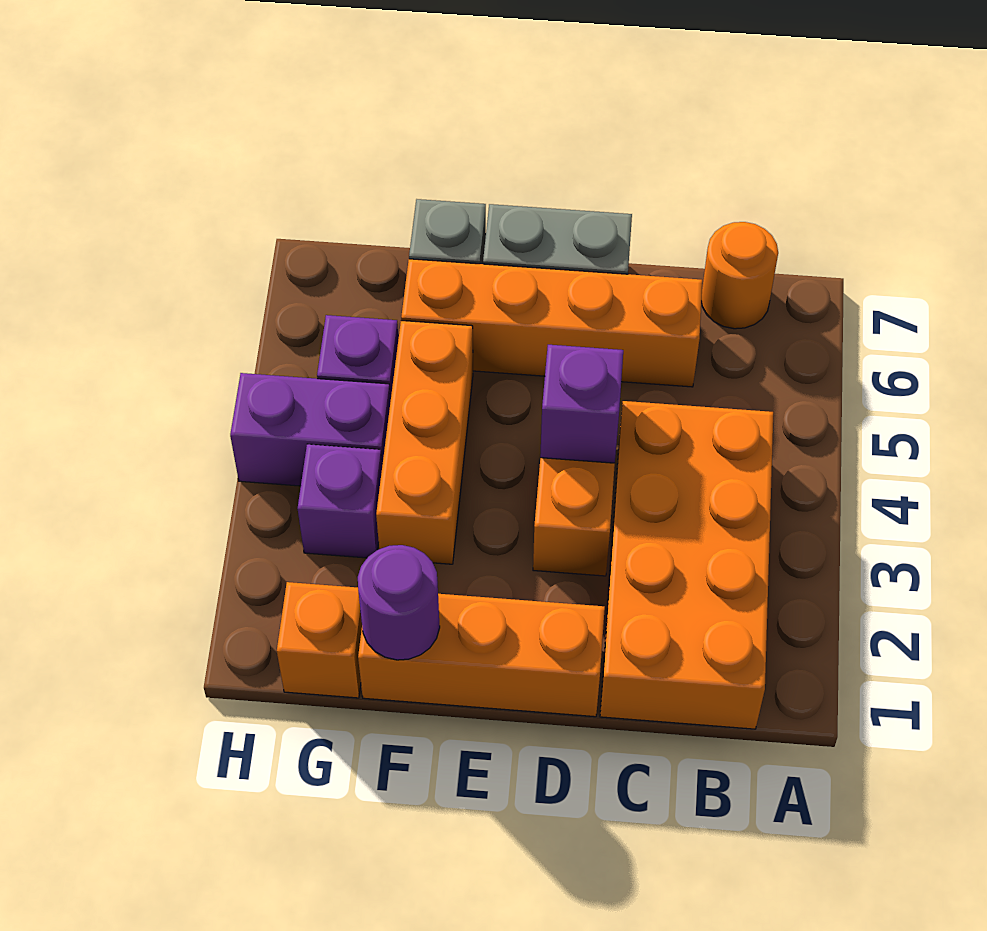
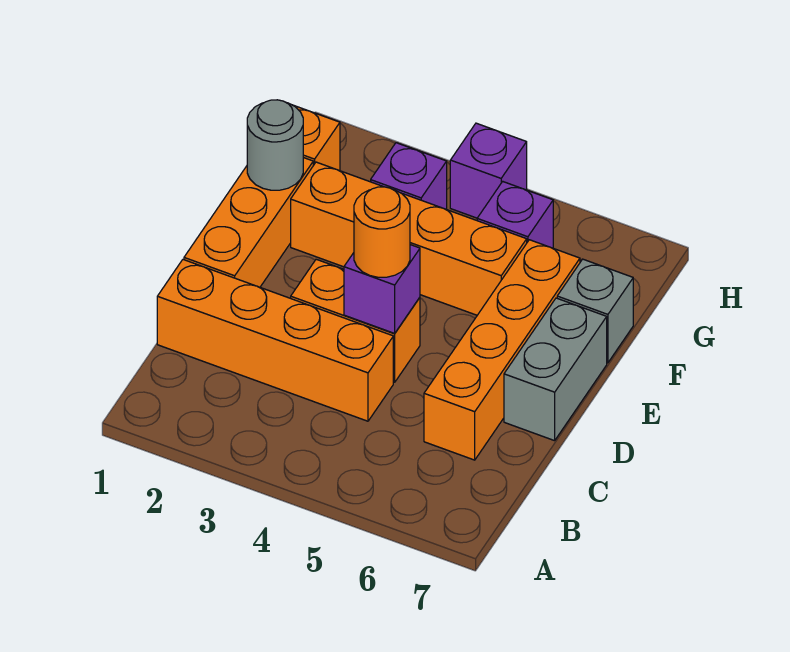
orange 2x4 brick [600,401,773,729] -> orange 1x4 brick [157,260,393,421]
orange 1x1 round brick [701,222,778,329] -> orange 1x1 round brick moved to [354,187,410,277]
purple 1x1 round brick [358,545,440,660] -> grey 1x1 round brick [247,100,303,190]
orange 1x3 brick [376,321,473,564] -> orange 1x4 brick [291,162,527,315]
purple 1x2 brick [230,373,390,486] -> purple 1x1 brick [450,123,527,218]

